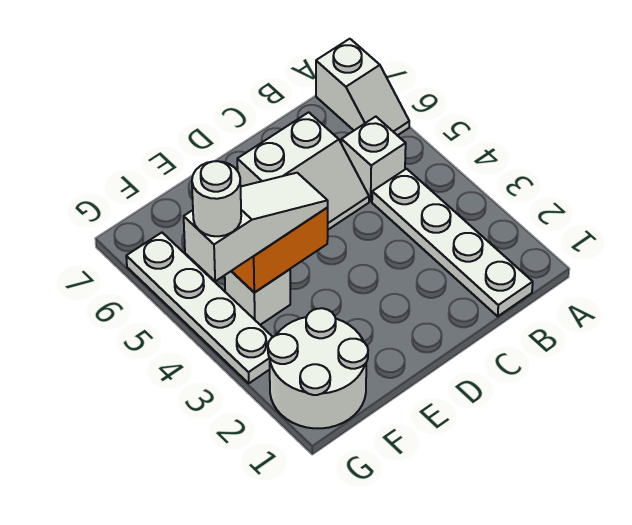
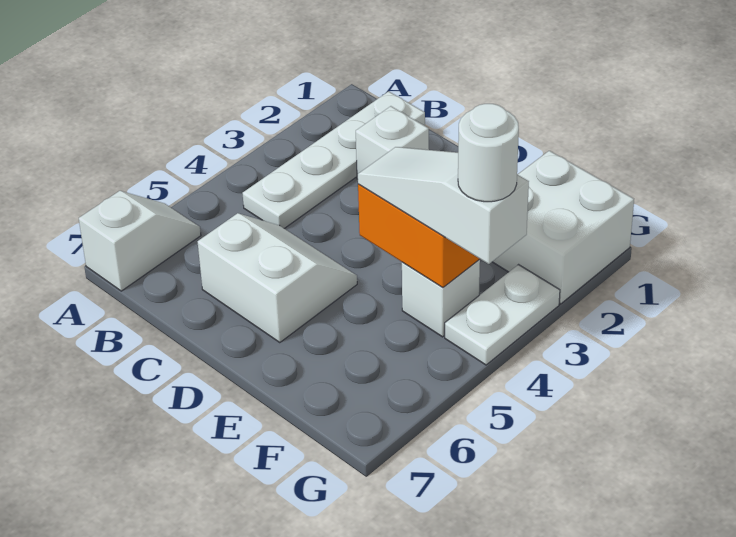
white 1x1 brick [341,117,406,201] -> white 1x1 brick moved to [356,106,429,179]
white 2x2 round brick [268,308,368,428] -> white 2x2 brick [492,151,634,304]
white 1x4 plate [126,233,272,383] -> white 1x2 plate [445,265,560,365]

